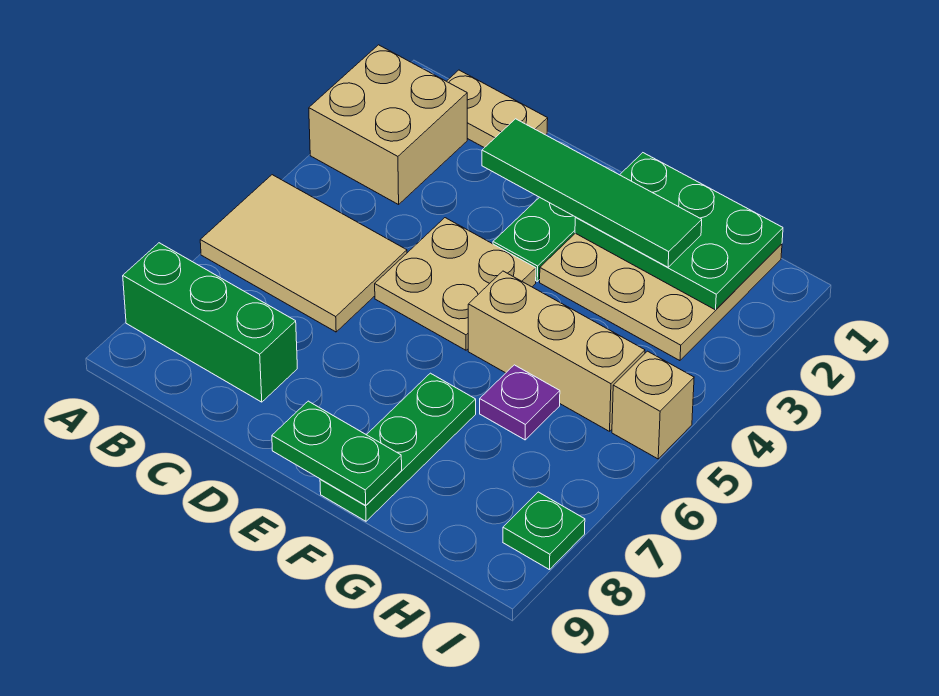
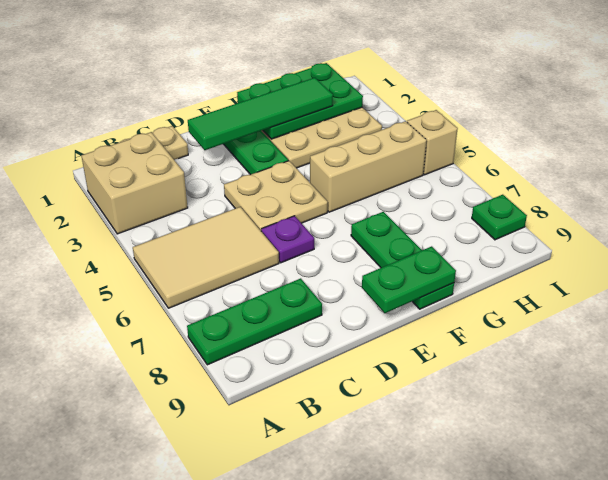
green 1x3 brick [123,243,297,402] -> green 1x3 plate [187,278,322,365]
purple 1x1 plate [480,365,560,440] -> purple 1x1 plate moved to [261,216,314,263]

